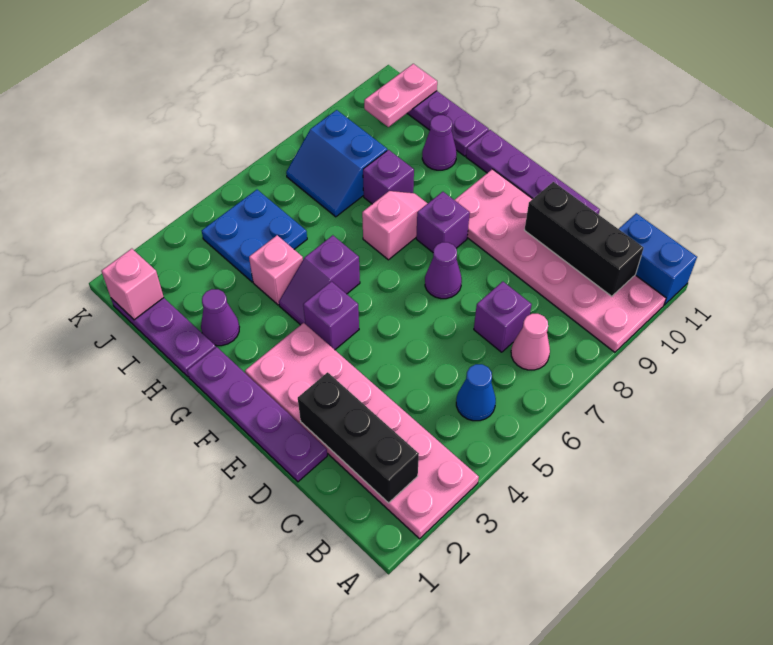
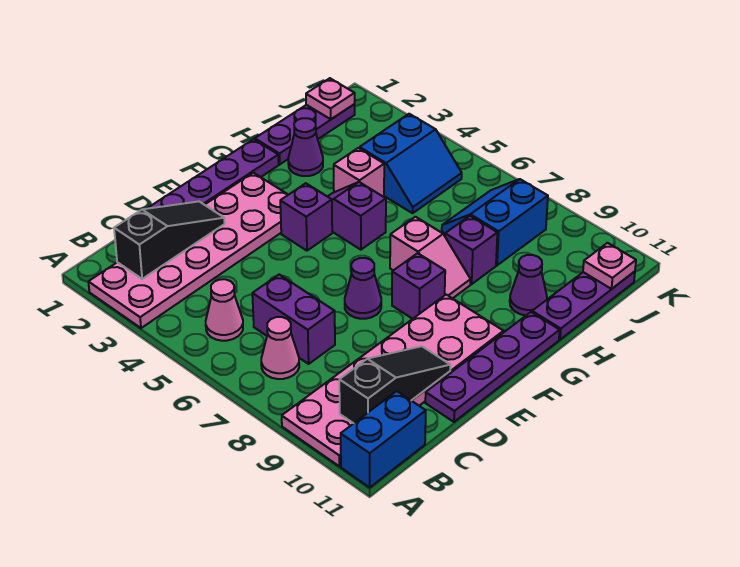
black 1x3 brick [298,372,419,503] -> black 1x3 slope [114,201,225,279]
blue 1x1 cone [456,364,496,421] -> pink 1x1 cone [206,279,243,341]
black 1x3 brick [524,182,644,296] -> black 1x3 slope [339,346,450,423]
purple 1x1 brick [474,282,532,352] -> purple 1x2 brick [252,275,335,364]
blue 2x2 plate [202,190,307,282] -> blue 2x2 slope [360,114,462,213]
pink 1x1 brick [101,249,164,320] -> pink 1x1 plate [306,78,355,119]
pink 1x2 plate [364,64,437,127] -> pink 1x1 plate [583,243,636,289]

